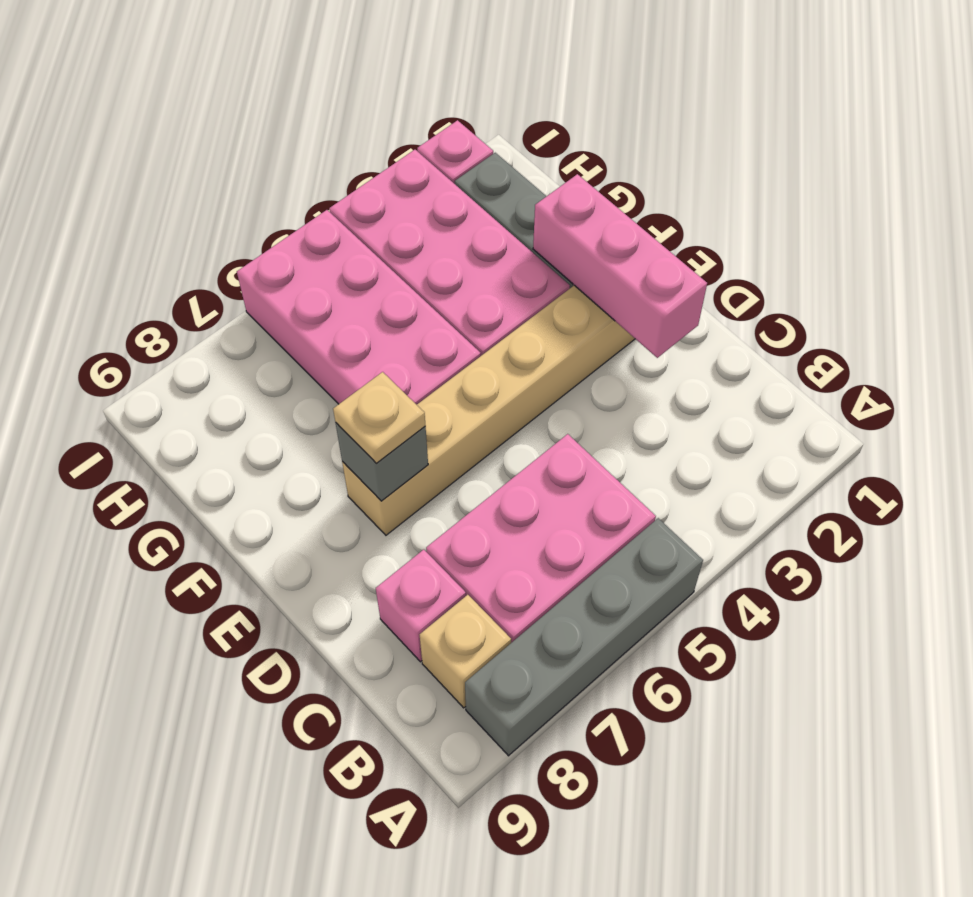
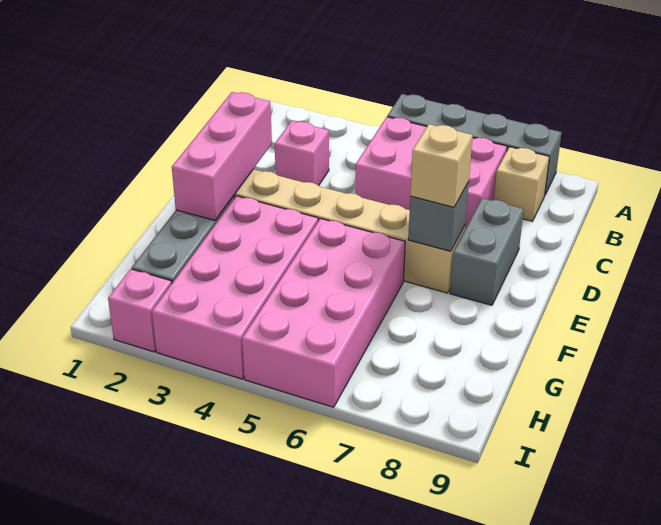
pink 1x1 brick [376,550,466,662] -> pink 1x1 brick moved to [275,121,329,186]
none -> grey 1x2 brick [450,198,524,305]
tan 1x1 plate [333,372,426,464] -> tan 1x1 brick [410,124,473,207]

